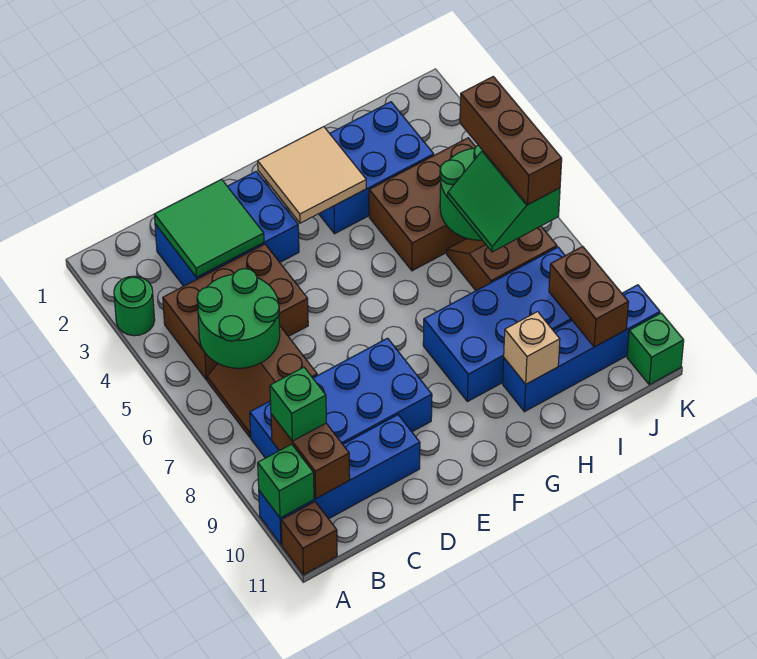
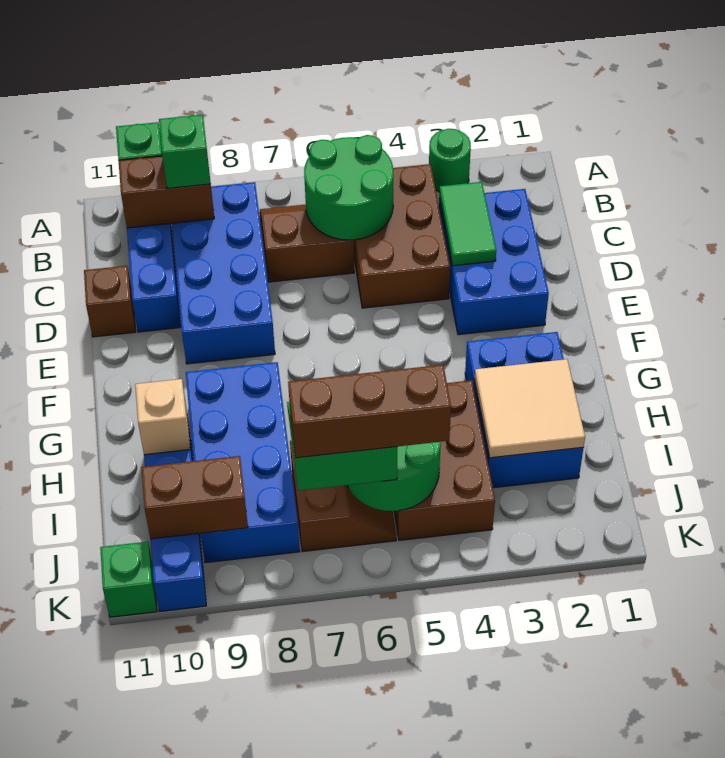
brown 1x1 brick [281,502,337,575] -> brown 1x1 brick moved to [84,266,136,337]
green 2x2 tile [154,179,264,277] -> green 1x2 tile [439,182,496,266]
tan 2x2 tile [258,127,366,223] -> tan 2x2 tile moved to [474,359,585,458]

